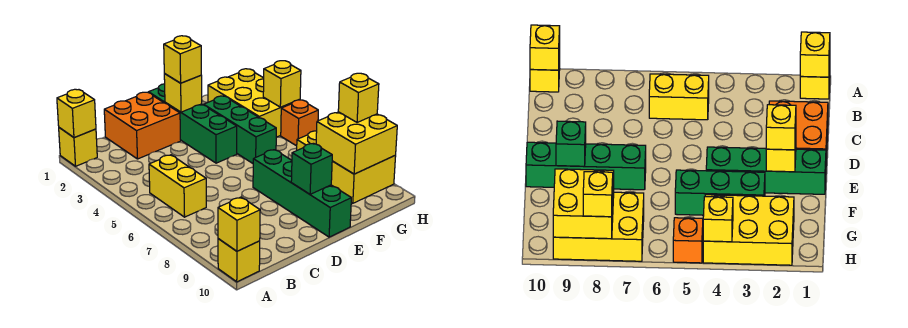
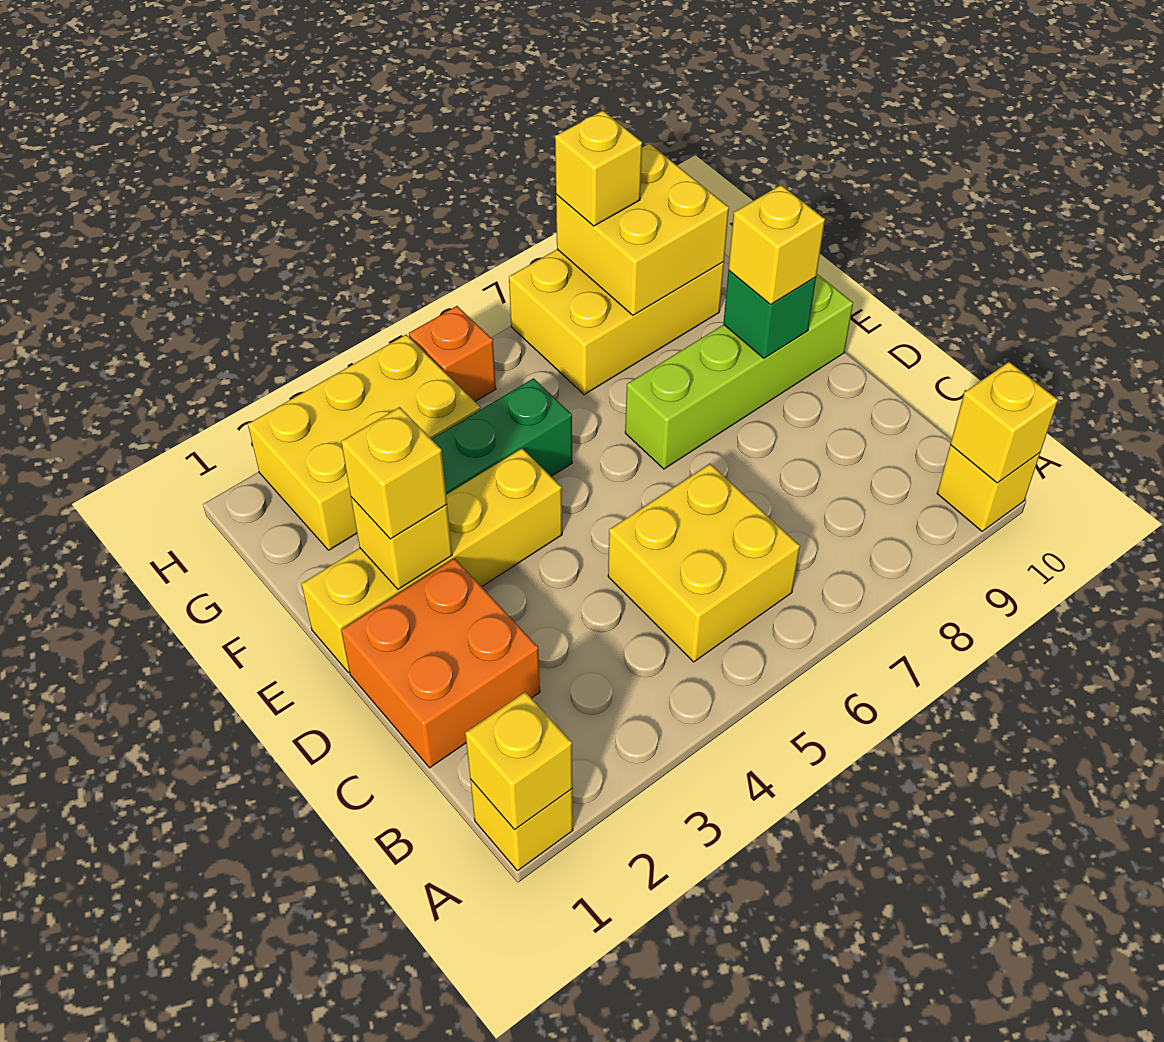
yellow 1x2 brick [149,155,206,217] -> yellow 2x2 brick [608,464,800,662]
green 1x4 brick [148,84,237,163] -> yellow 1x4 brick [302,448,562,672]
green 1x4 brick [253,150,351,237] -> lime 1x4 brick [625,274,853,469]
yellow 1x1 brick [263,61,301,107] -> yellow 1x1 brick moved to [728,185,825,304]

